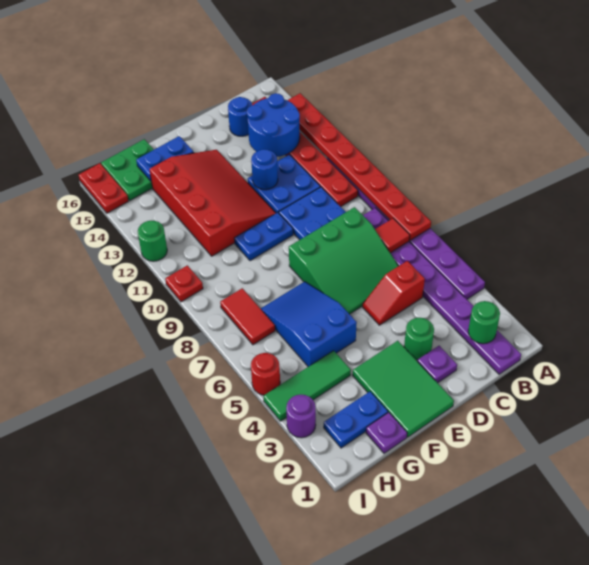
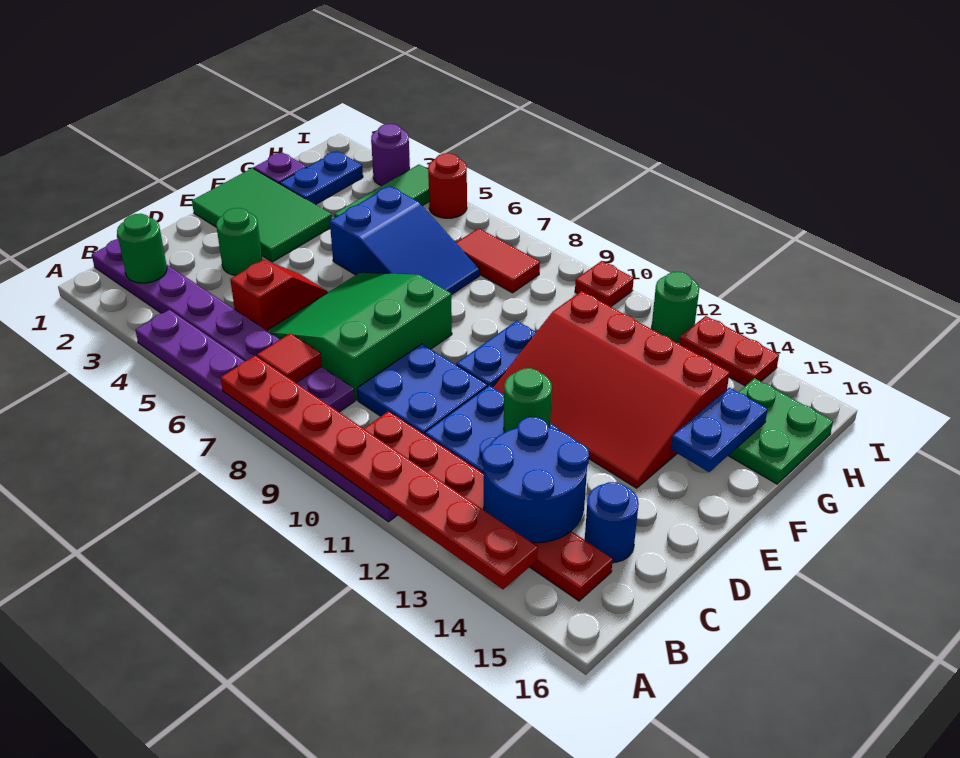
purple 1x1 plate [417,346,457,383] -> none
blue 1x1 round brick [251,149,278,190] -> green 1x1 round brick [504,368,552,433]
red 1x2 plate [79,163,128,213] -> red 1x2 plate moved to [679,316,779,386]

